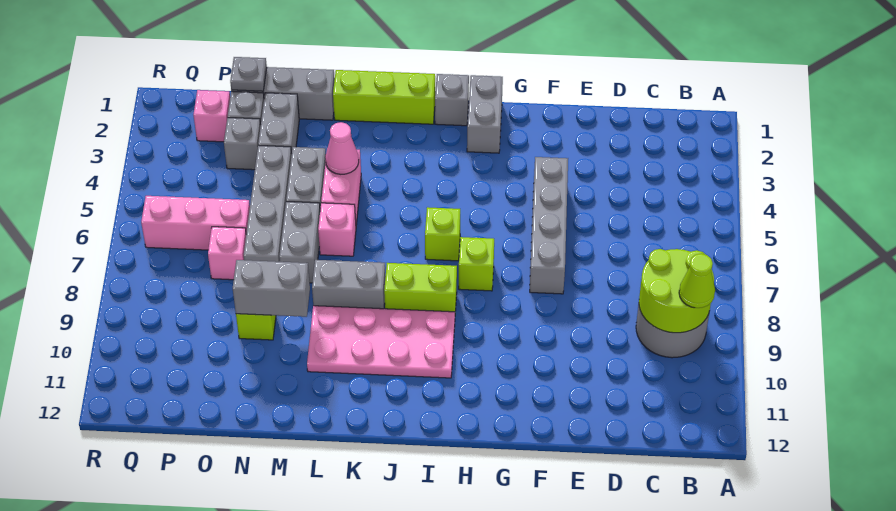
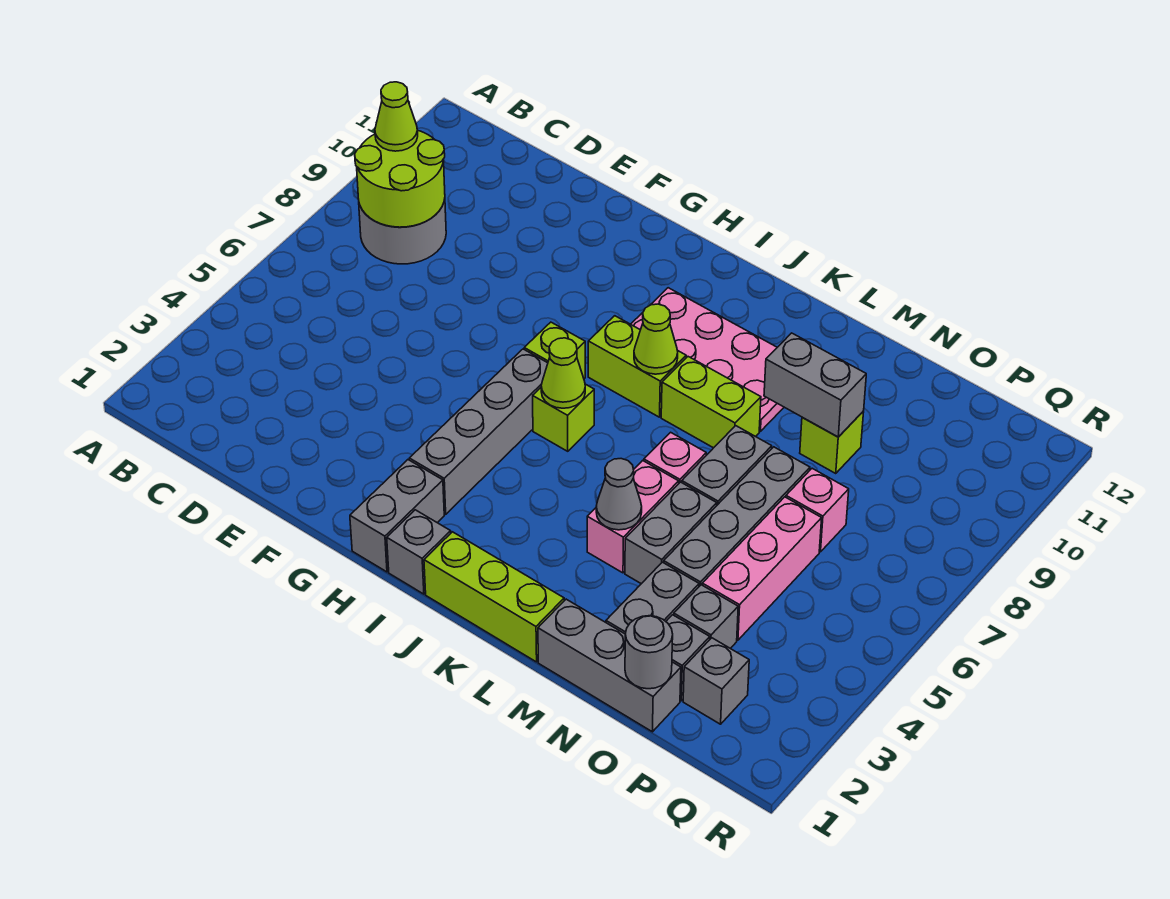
grey 1x4 brick [530,157,568,294] -> grey 1x4 brick moved to [409,349,548,514]
none -> lime 1x1 cone [541,338,585,408]
none -> lime 1x1 cone [634,304,678,374]
grey 1x2 brick [312,260,386,309] -> lime 1x2 brick [661,357,761,448]
pink 1x1 cone [325,122,359,174] -> grey 1x1 cone [596,459,642,530]
grey 1x1 plate [230,57,267,91] -> grey 1x1 round brick [625,616,673,689]
pink 1x3 brick [141,196,250,250] -> pink 1x3 brick turned to [702,497,822,640]
pink 1x1 brick [193,90,230,142] -> grey 1x1 brick [683,638,749,724]

